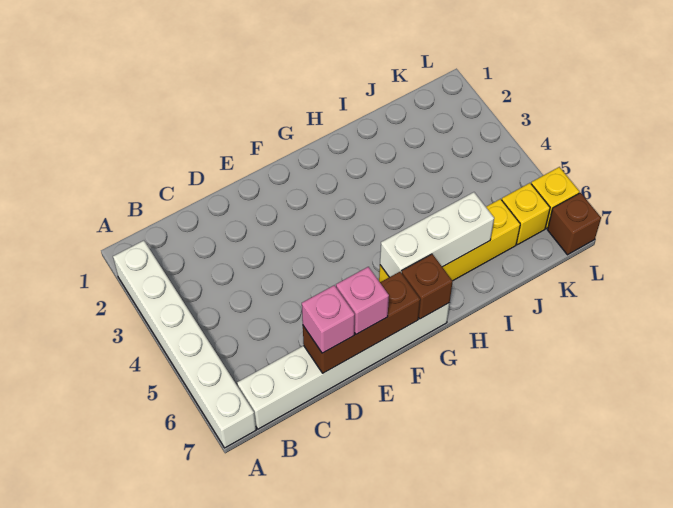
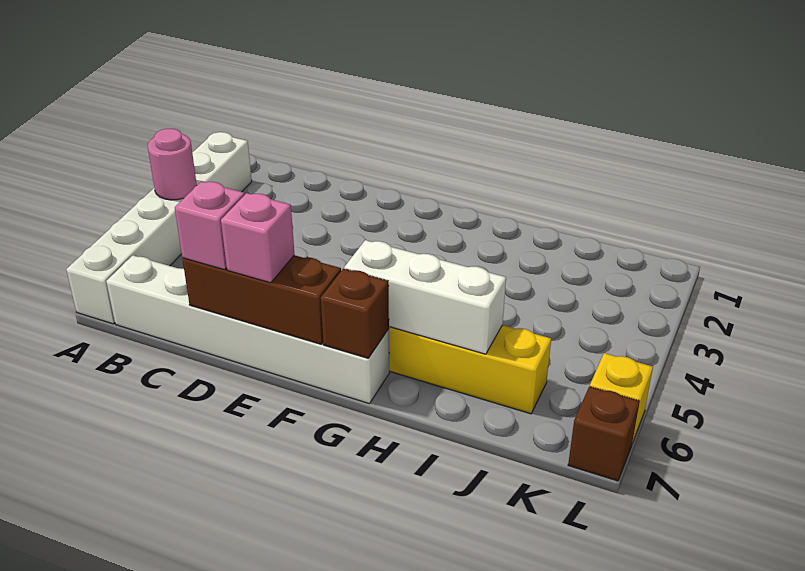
none -> pink 1x1 round brick [148,129,197,200]
yellow 1x1 brick [502,183,550,245] -> none

